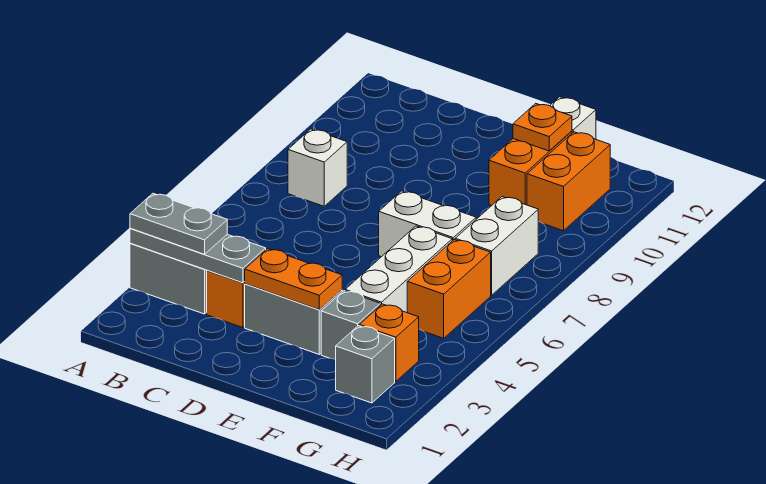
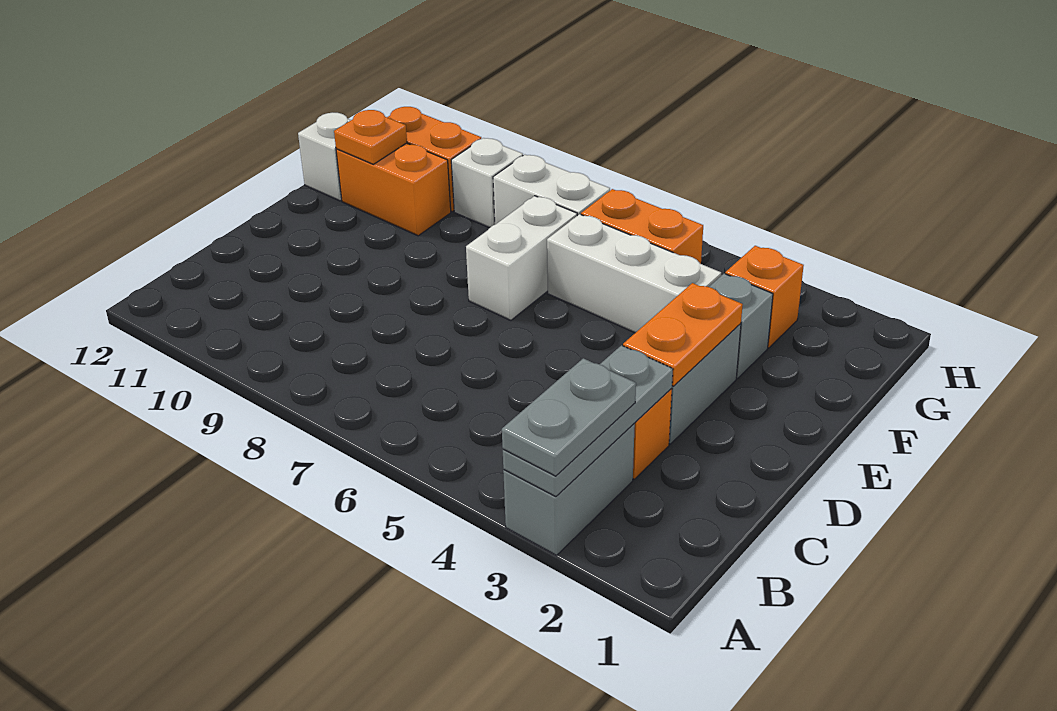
white 1x1 brick [288,129,347,206] -> white 1x1 brick moved to [451,138,523,228]
grey 1x1 brick [336,326,395,403] -> none

